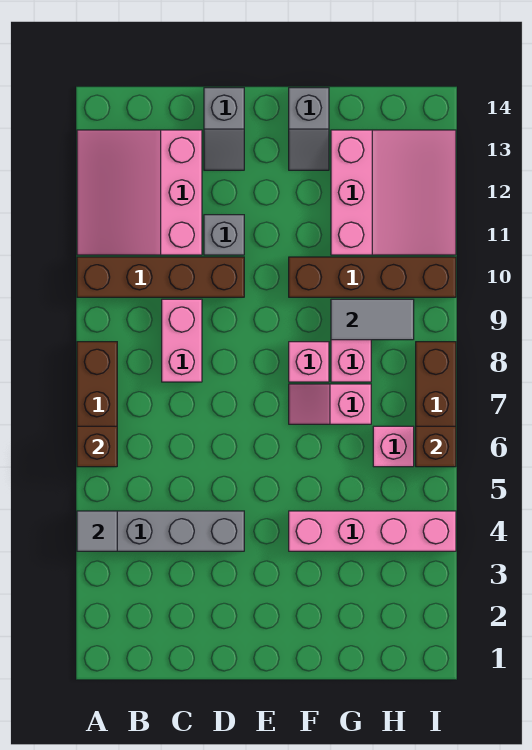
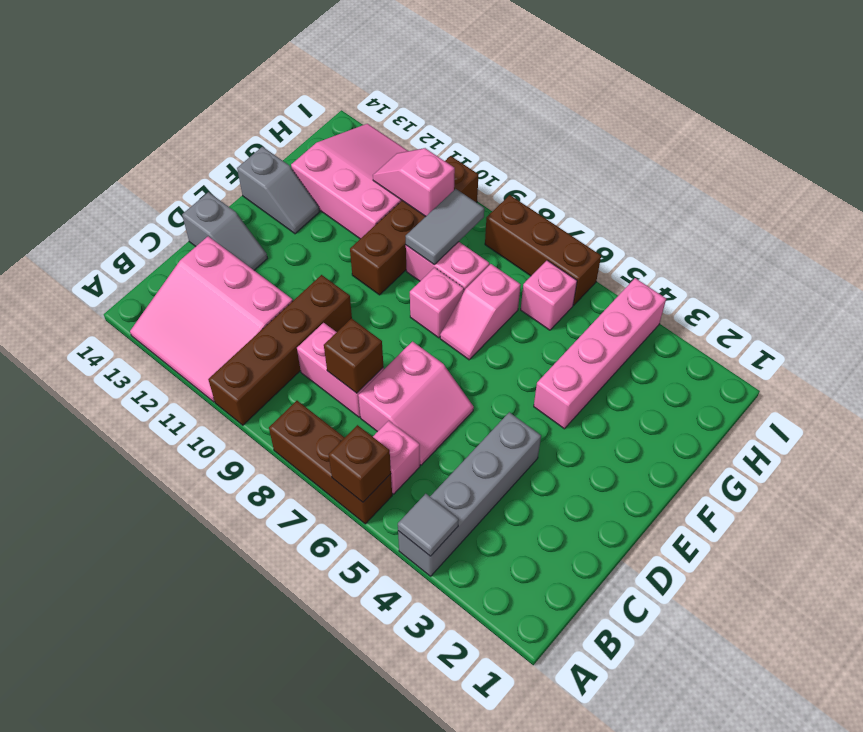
none -> pink 1x1 brick [373,421,420,494]
none -> pink 2x2 slope [358,342,474,465]
grey 1x1 brick [204,215,244,255] -> none
none -> pink 1x2 slope [373,148,455,216]
brown 1x1 brick [416,426,456,467] -> brown 1x1 brick moved to [324,319,384,393]

